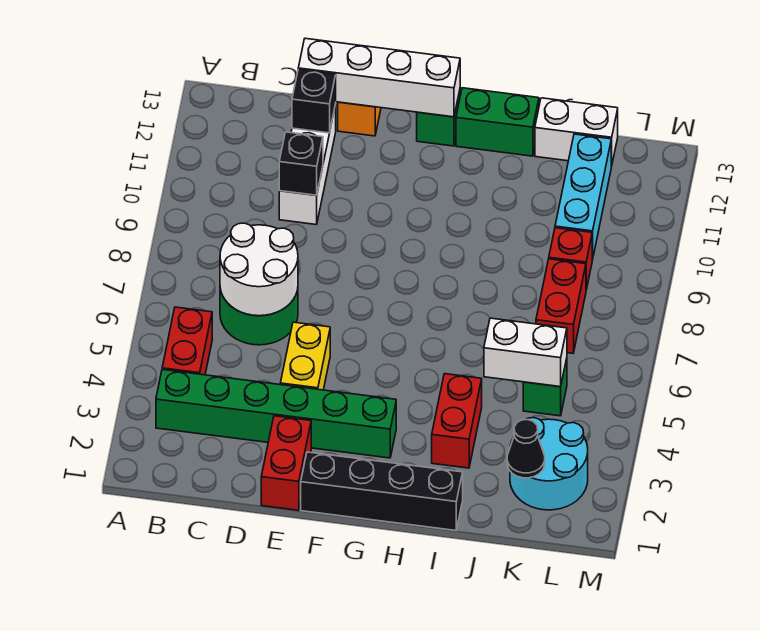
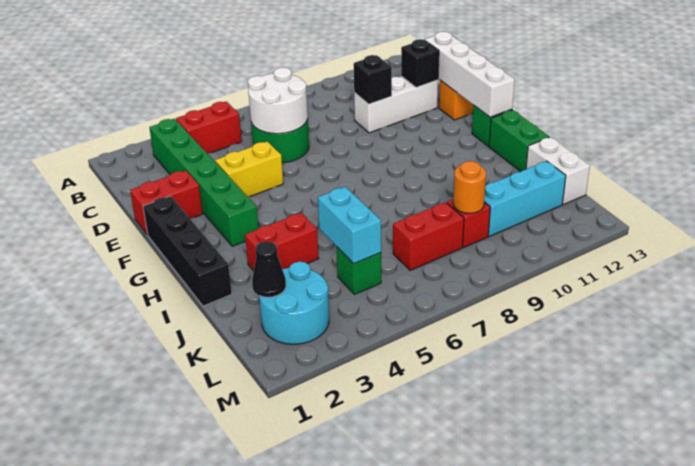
white 1x2 brick [484,318,567,387] -> cyan 1x2 brick [318,187,381,264]
none -> orange 1x1 round brick [453,161,486,213]

